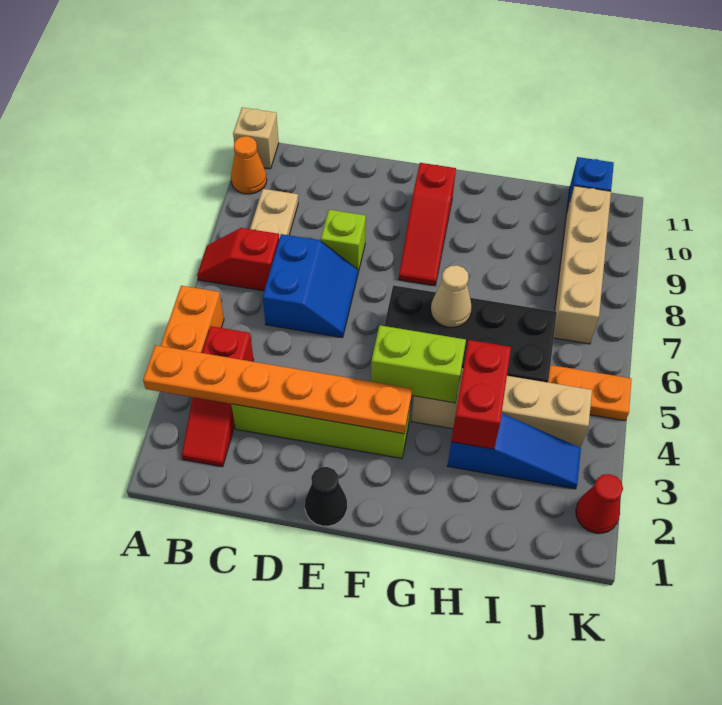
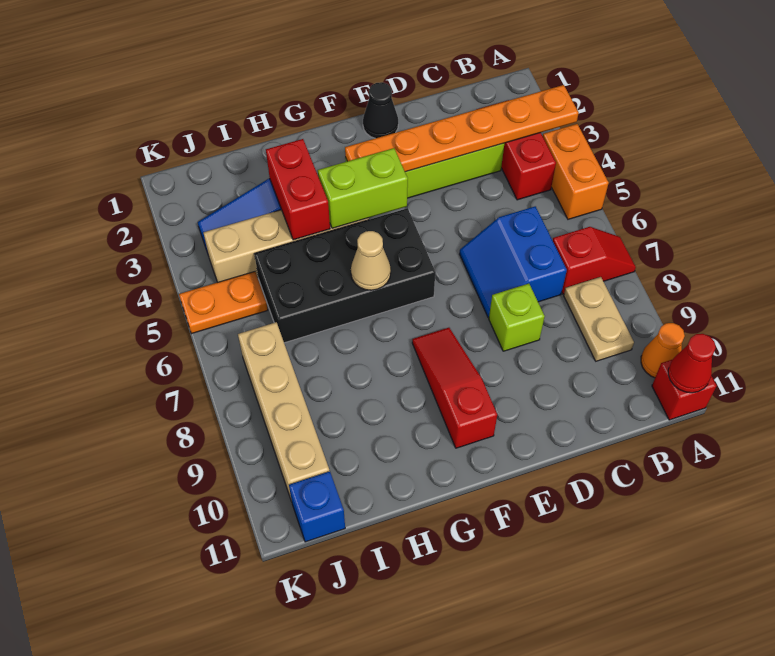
tan 1x1 brick [233,108,279,169] -> red 1x1 brick [652,360,717,420]
red 1x1 cone [576,474,623,533] -> red 1x1 cone moved to [668,334,716,393]

